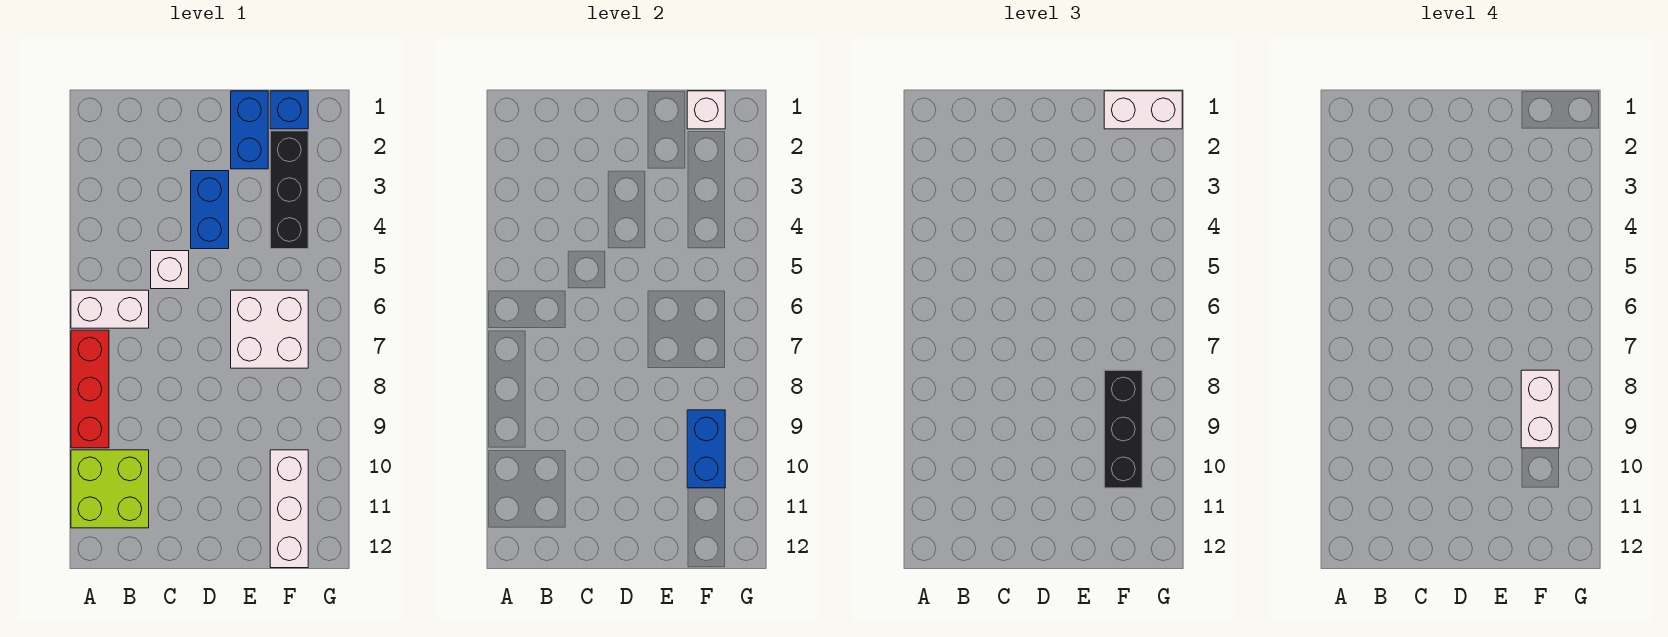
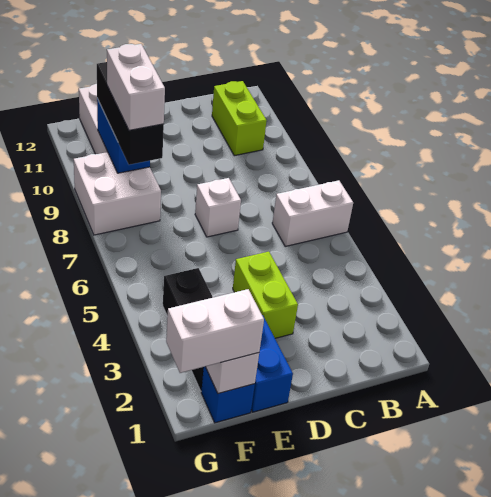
red 1x3 brick [71,330,109,448] -> none
lime 2x2 brick [71,450,149,528] -> lime 1x2 brick [212,81,267,156]
white 1x1 brick [151,251,189,289] -> white 1x1 brick moved to [195,178,241,237]
blue 1x2 brick [191,171,229,249] -> lime 1x2 brick [233,252,298,338]
white 2x2 brick [231,290,308,368] -> white 2x2 brick moved to [74,152,161,235]

